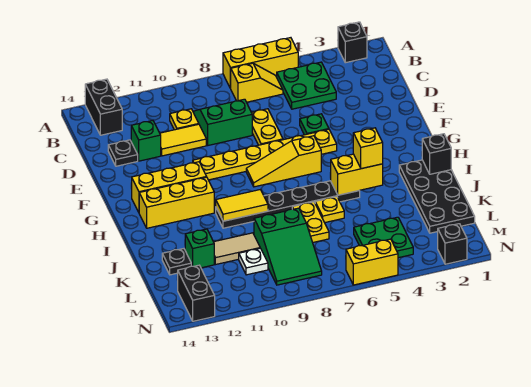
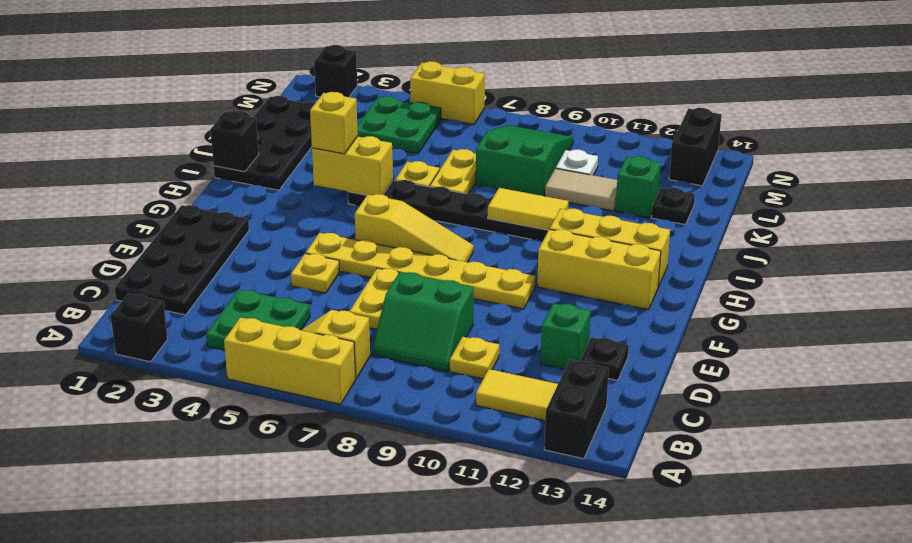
none -> black 2x4 plate [115,205,249,315]
yellow 1x2 tile [160,124,206,156] -> yellow 1x2 tile moved to [476,369,558,421]
green 1x1 plate [300,114,329,135] -> yellow 1x1 plate [291,254,340,293]

